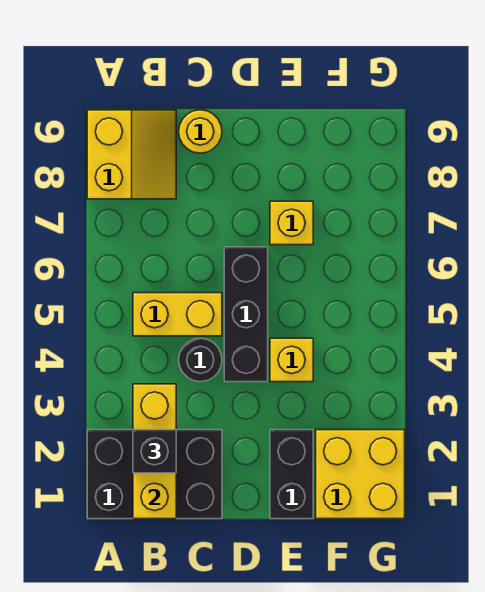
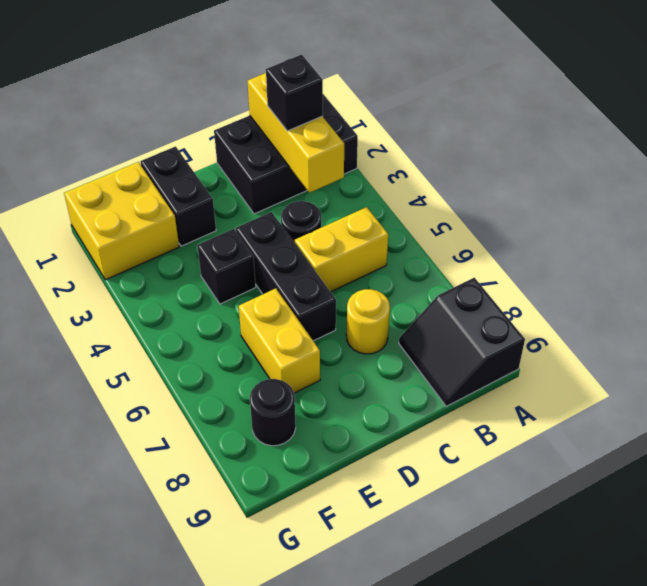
yellow 2x2 slope [87,110,176,199] -> black 2x2 slope [399,278,525,406]
yellow 1x1 round brick [179,110,222,153] -> yellow 1x1 round brick moved to [346,289,390,354]
yellow 1x1 brick [270,338,313,382] -> black 1x1 brick [197,229,256,304]
yellow 1x1 brick [270,201,313,245] -> yellow 1x2 brick [239,288,320,393]
none -> black 1x1 round brick [250,379,296,446]

